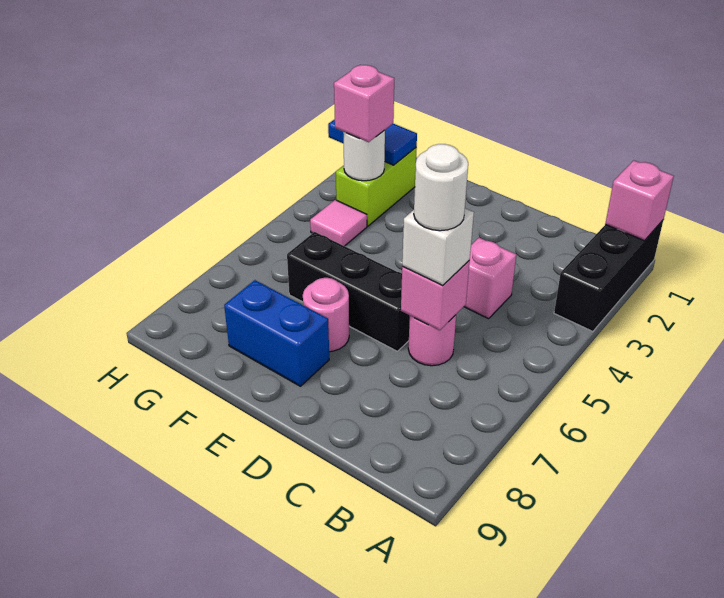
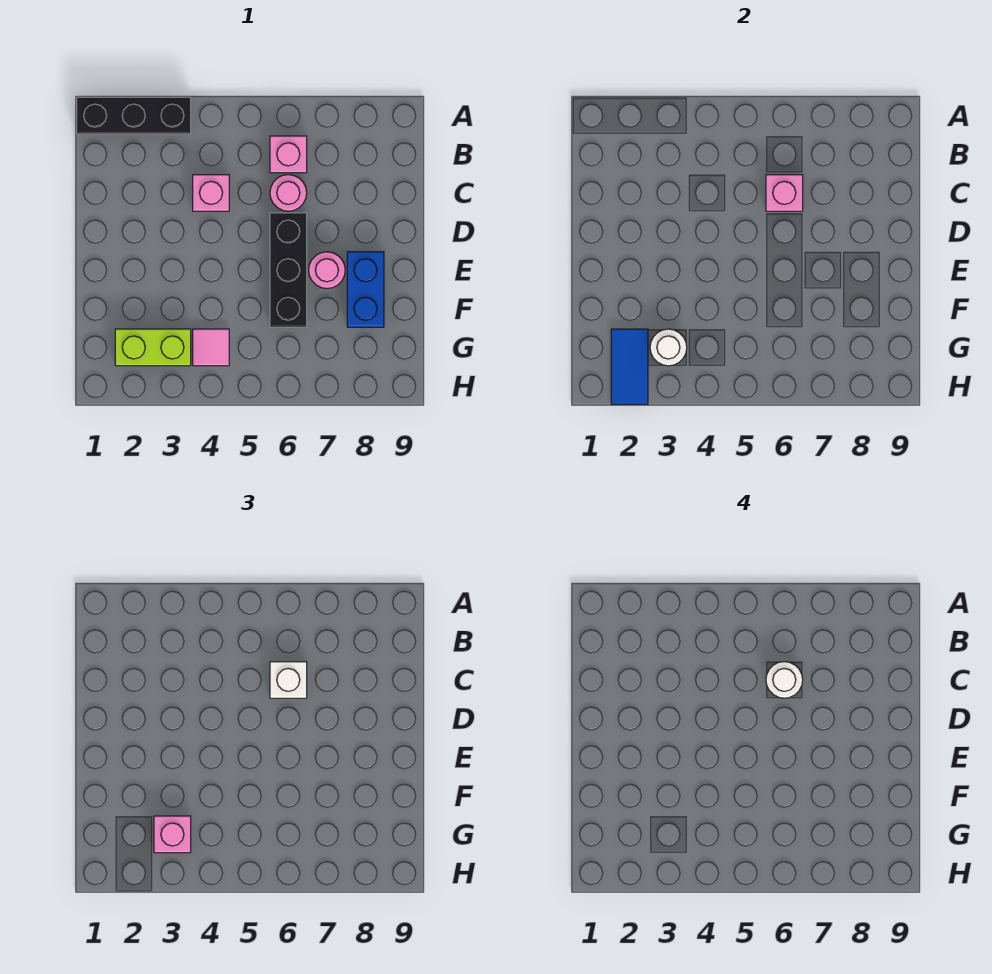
pink 1x1 brick [605,160,674,241] -> pink 1x1 brick moved to [270,136,307,173]

